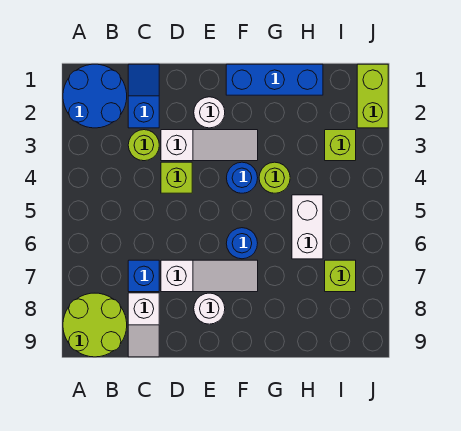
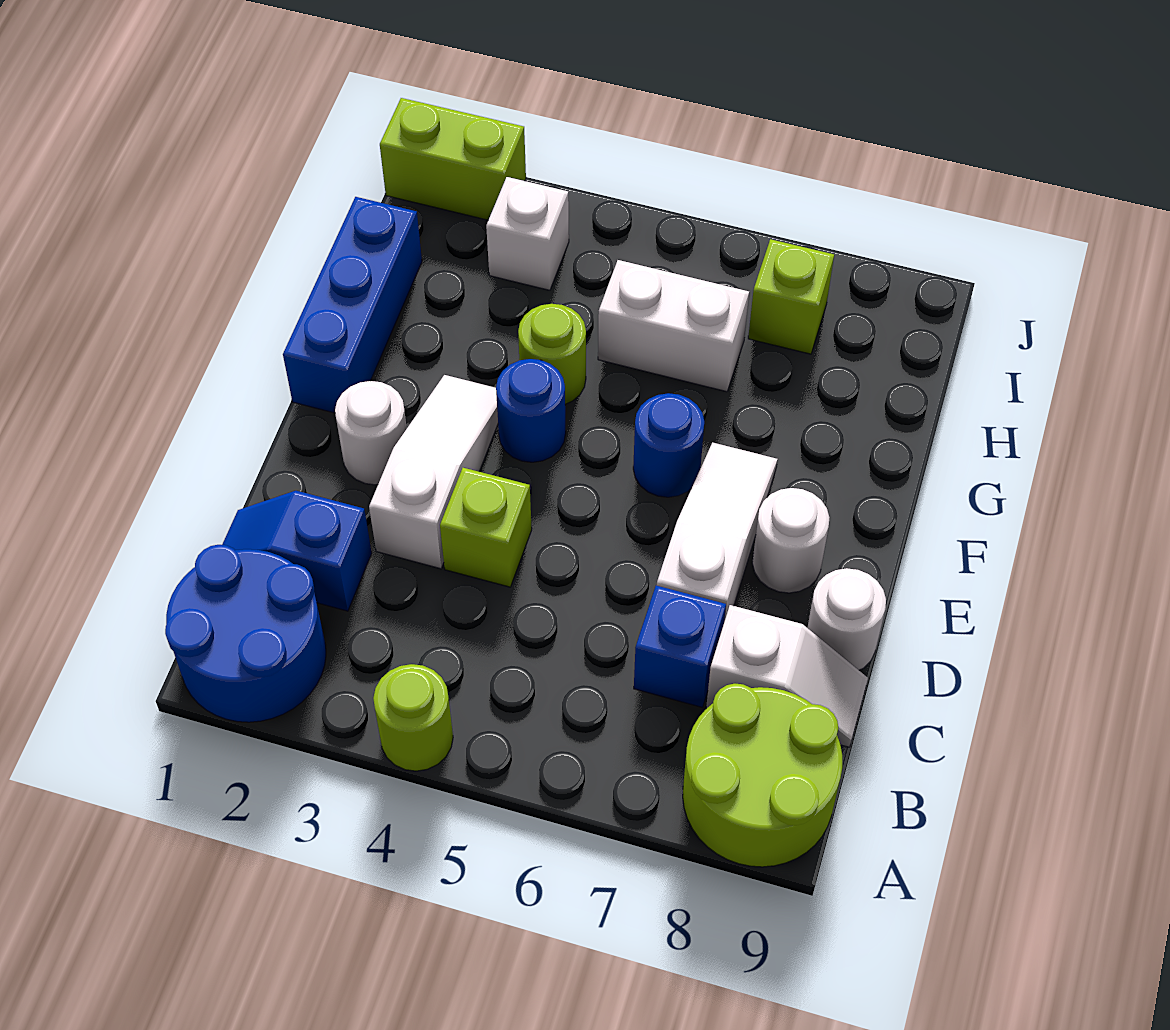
lime 1x1 round brick [128,130,159,161] -> lime 1x1 round brick moved to [373,664,453,771]
none -> white 1x1 round brick [807,568,886,670]
lime 1x1 brick [325,130,356,161] -> white 1x1 brick [486,177,569,290]

